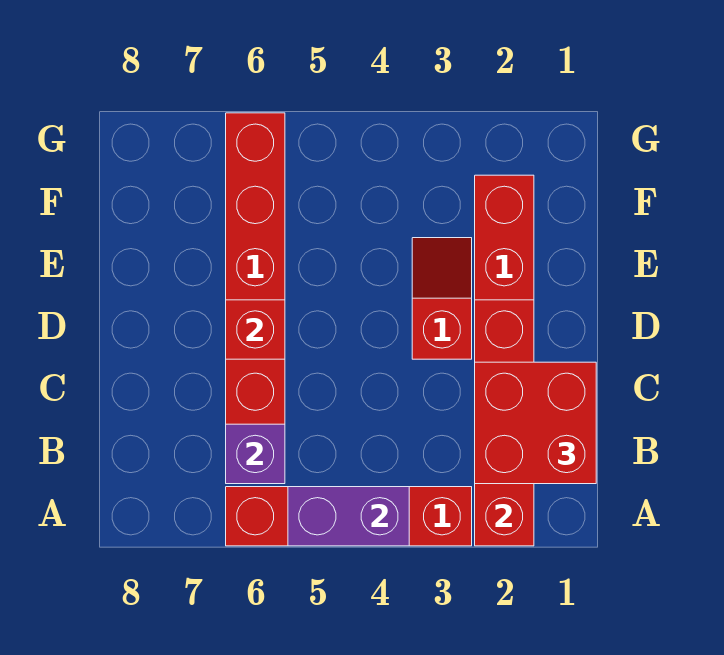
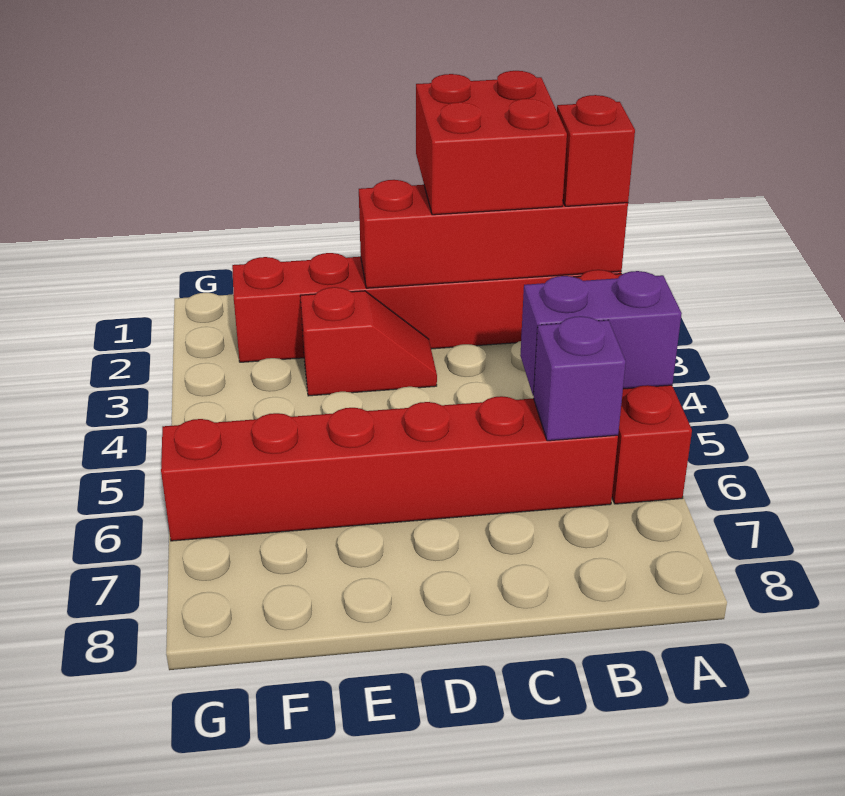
purple 1x2 brick [288,487,409,546] -> purple 1x2 brick turned to [520,271,682,396]
red 1x2 slope [412,238,472,359] -> red 1x2 slope turned to [300,287,437,396]
red 1x1 brick [226,300,285,359] -> red 1x1 brick moved to [557,95,635,206]

